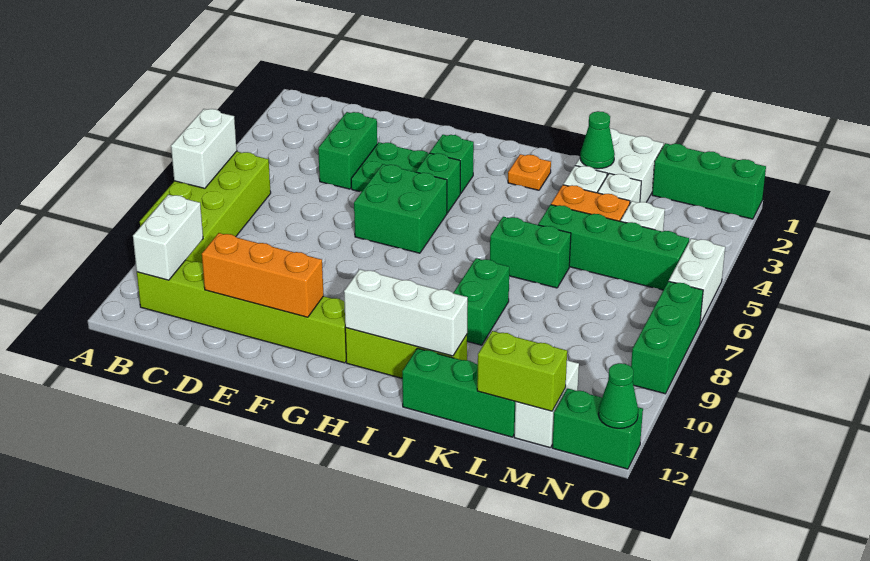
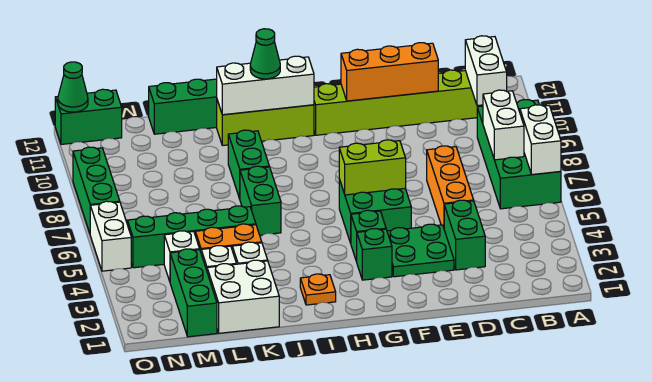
lime 2x4 brick [140,151,271,263] -> green 2x4 brick [477,100,561,209]
none -> orange 1x3 brick [427,146,474,227]
green 1x2 brick [490,217,571,288] -> green 1x2 brick turned to [240,166,281,235]
green 1x1 cone [580,111,615,169] -> green 1x1 cone moved to [250,29,280,79]
lime 1x2 brick [477,331,567,411] -> lime 1x2 brick moved to [339,140,406,195]
green 1x3 brick [652,143,766,219] -> green 1x3 brick turned to [170,249,217,337]
white 1x2 brick [514,360,579,448] -> white 1x2 brick moved to [483,90,524,160]

